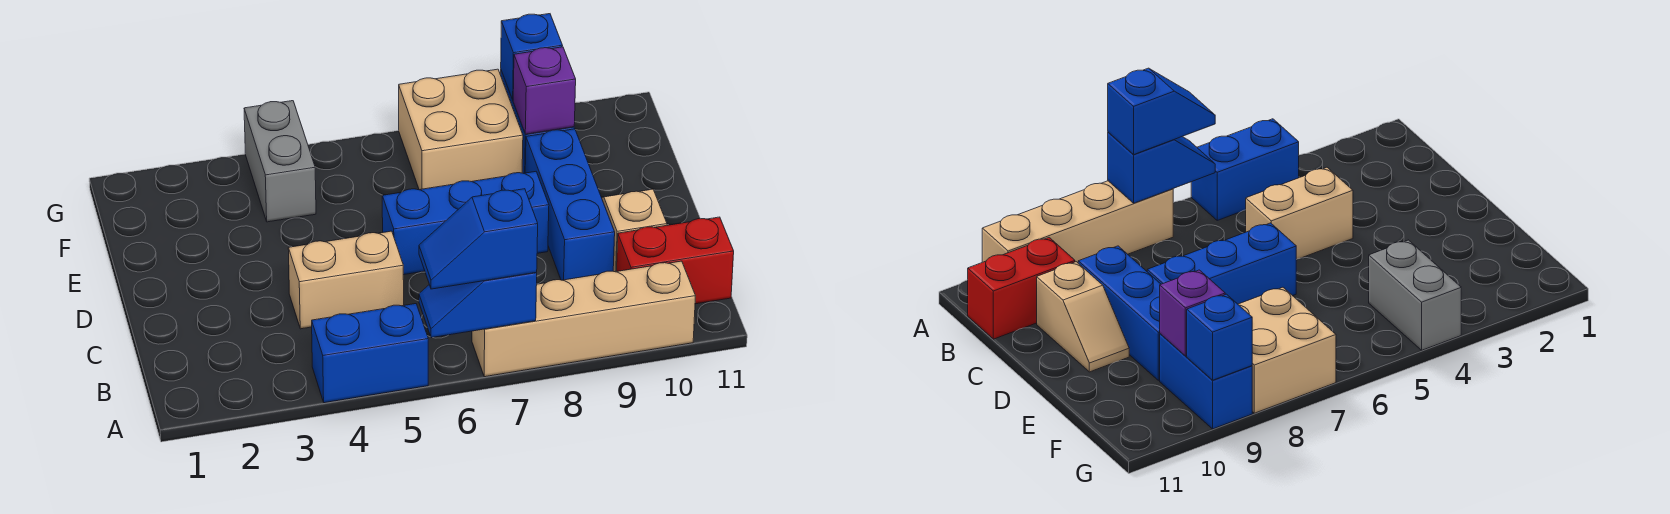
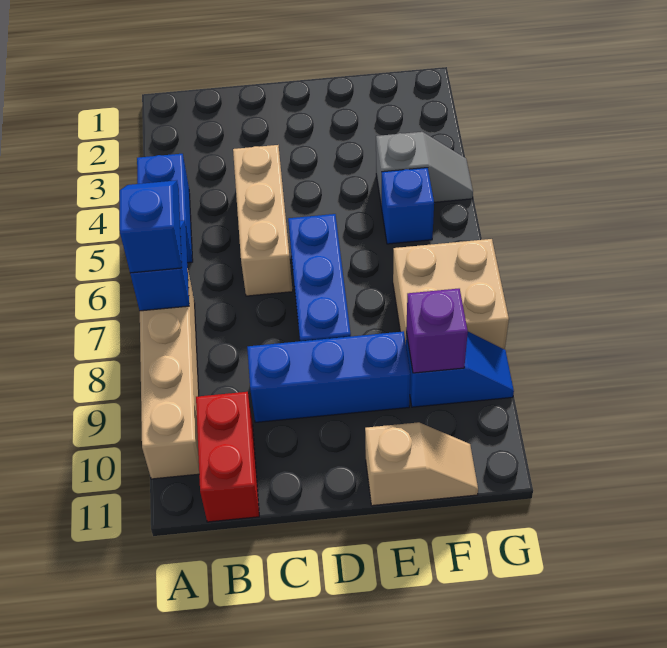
tan 1x2 brick [288,231,404,329] -> tan 1x3 brick [233,145,293,296]
tan 1x2 slope [602,189,667,272] -> tan 1x2 slope moved to [365,422,478,506]
grey 1x2 brick [244,101,316,222] -> grey 1x2 slope [376,132,473,207]
blue 1x2 brick [1160,334,1252,429] -> blue 1x2 slope [406,332,514,407]
blue 1x1 brick [501,14,563,100] -> blue 1x1 brick moved to [382,168,434,244]

